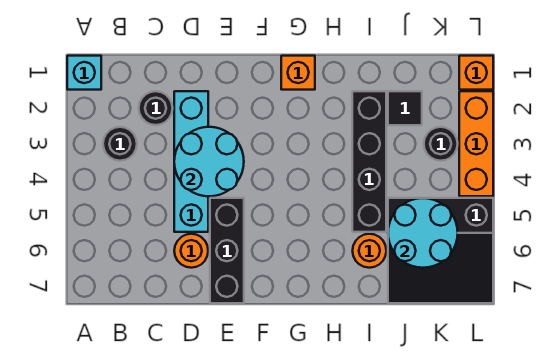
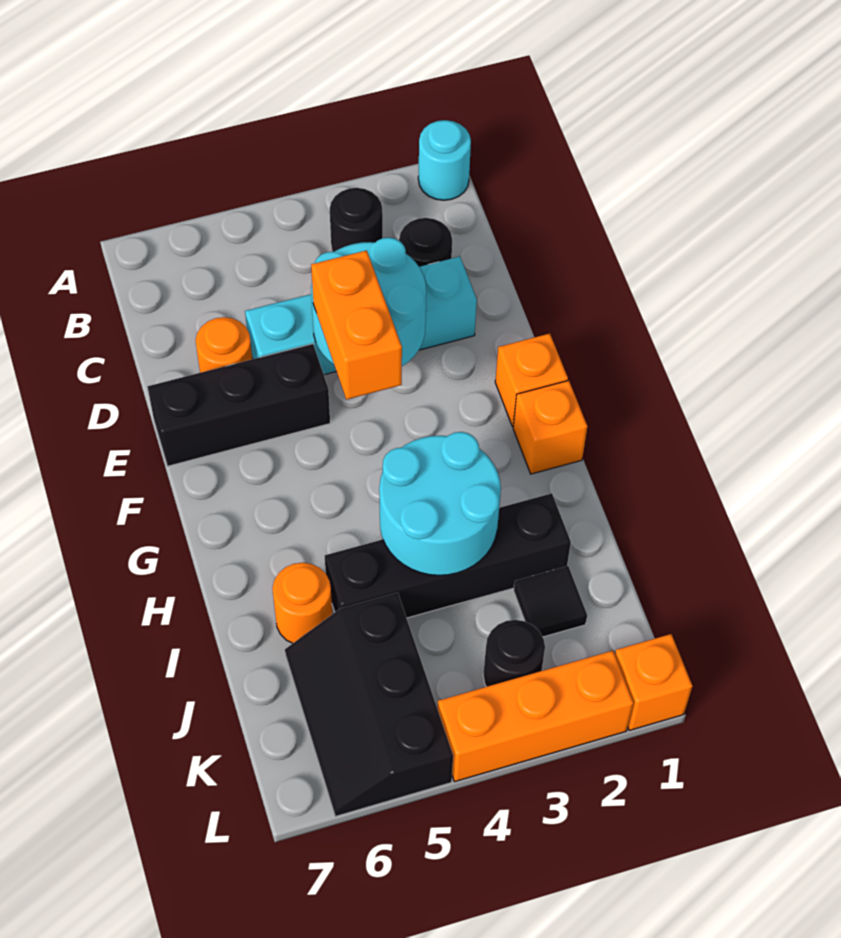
cyan 1x1 brick [67,56,101,90] -> cyan 1x1 round brick [418,120,471,200]
none -> orange 1x2 brick [311,250,402,399]
none -> orange 1x1 brick [495,334,568,427]
black 3x3 slope [388,198,493,303] -> black 2x3 slope [285,593,453,817]
cyan 2x2 round brick [388,198,458,268] -> cyan 2x2 round brick moved to [379,432,501,575]

